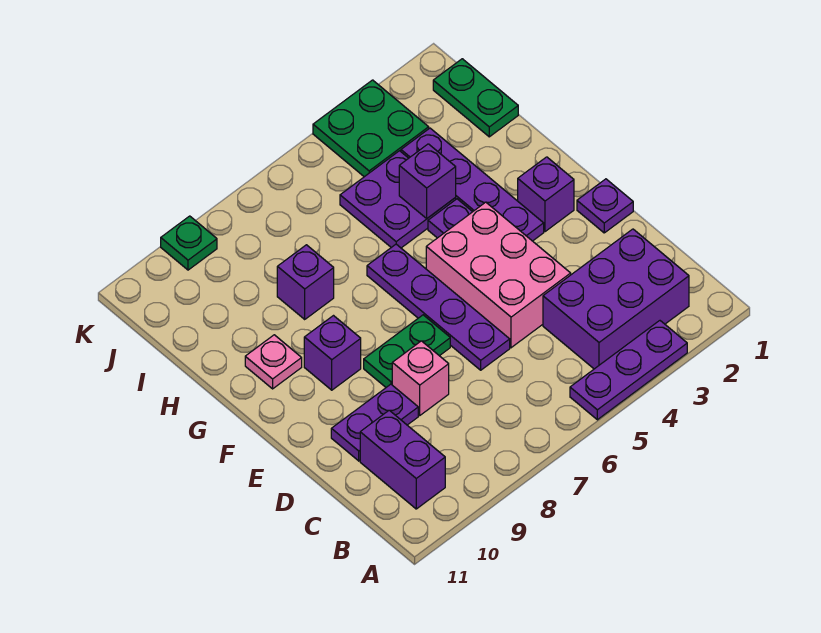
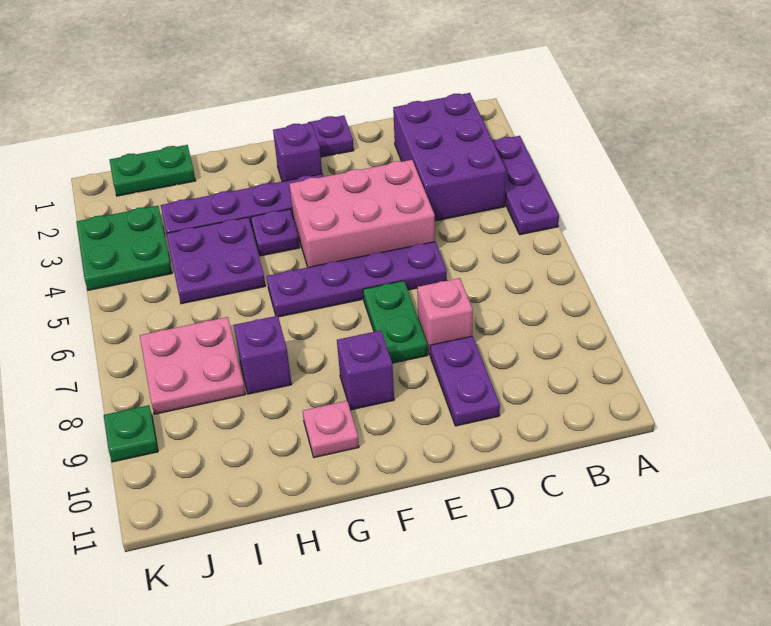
purple 1x2 brick [360,410,445,509] -> none
purple 1x1 brick [399,144,456,218] -> none
none -> pink 2x2 plate [140,317,245,414]

